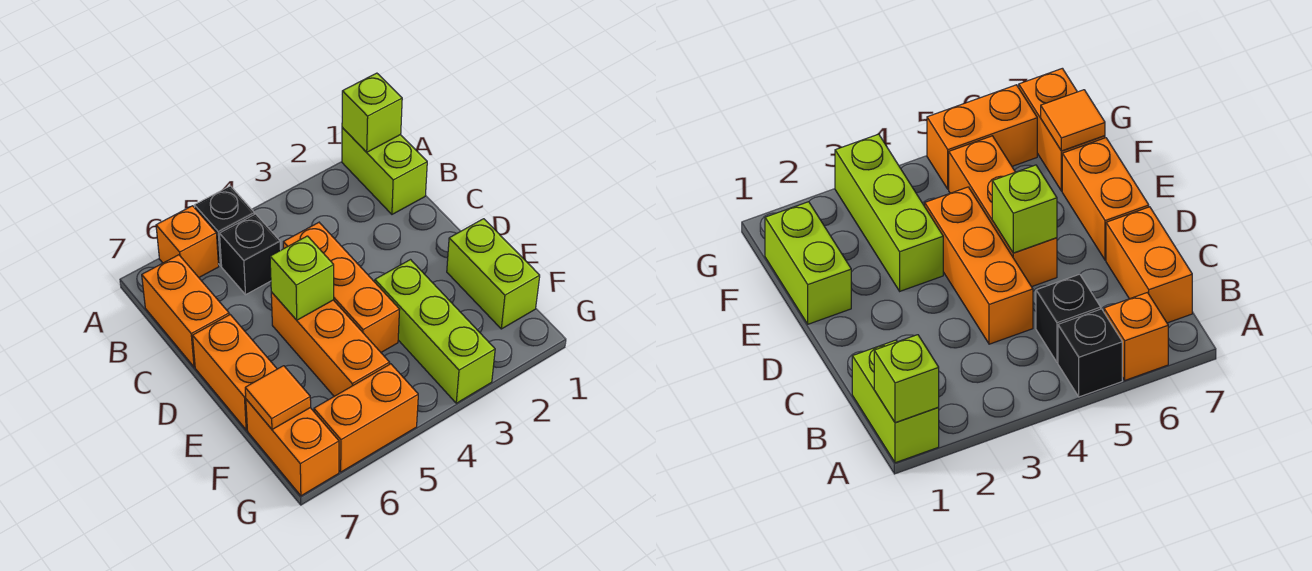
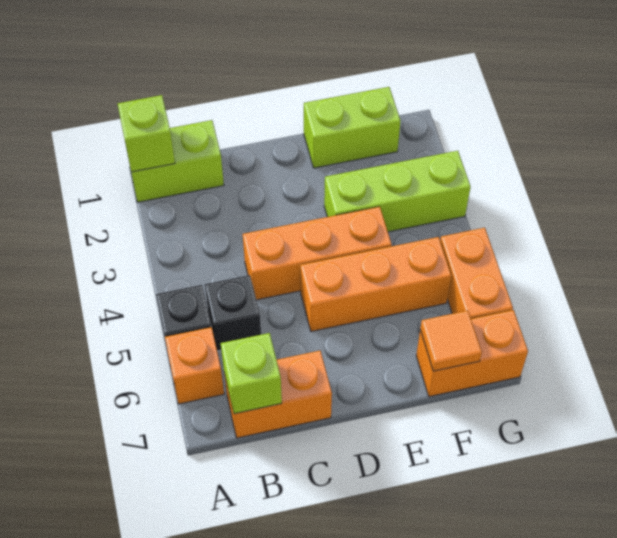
lime 1x1 brick [270,236,334,320] -> lime 1x1 brick moved to [221,333,282,414]
orange 1x2 brick [193,315,277,430] -> none

